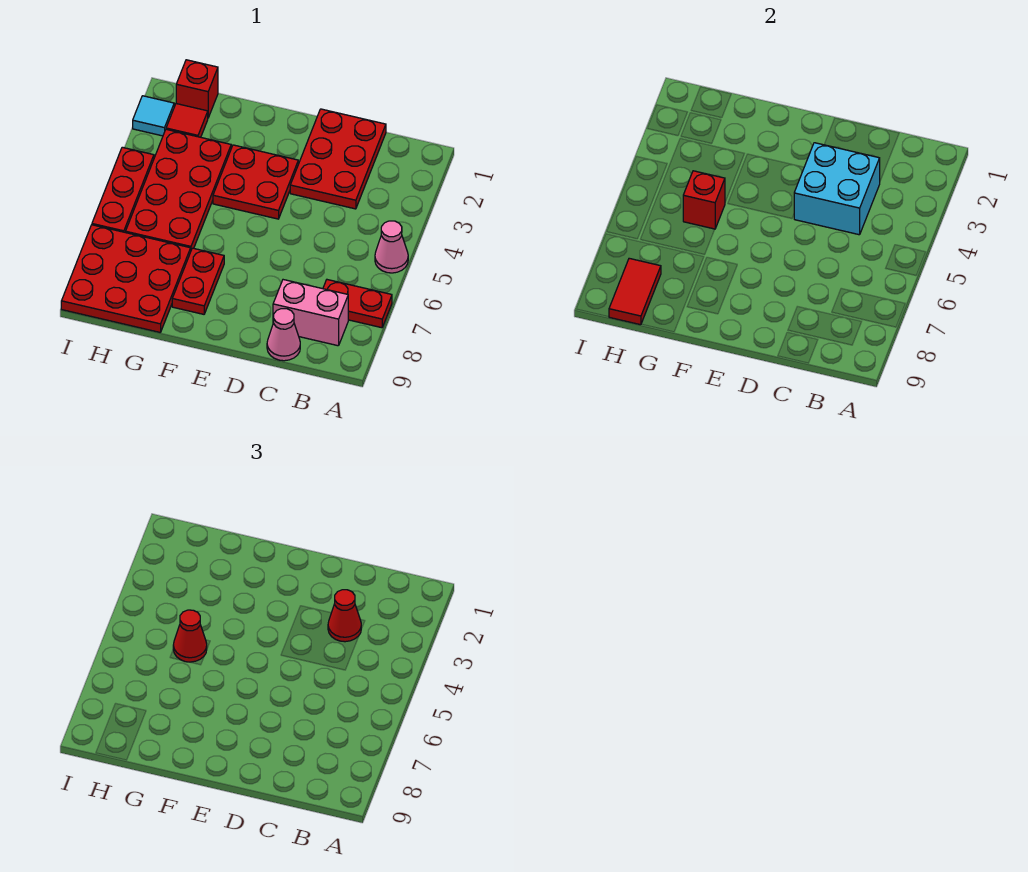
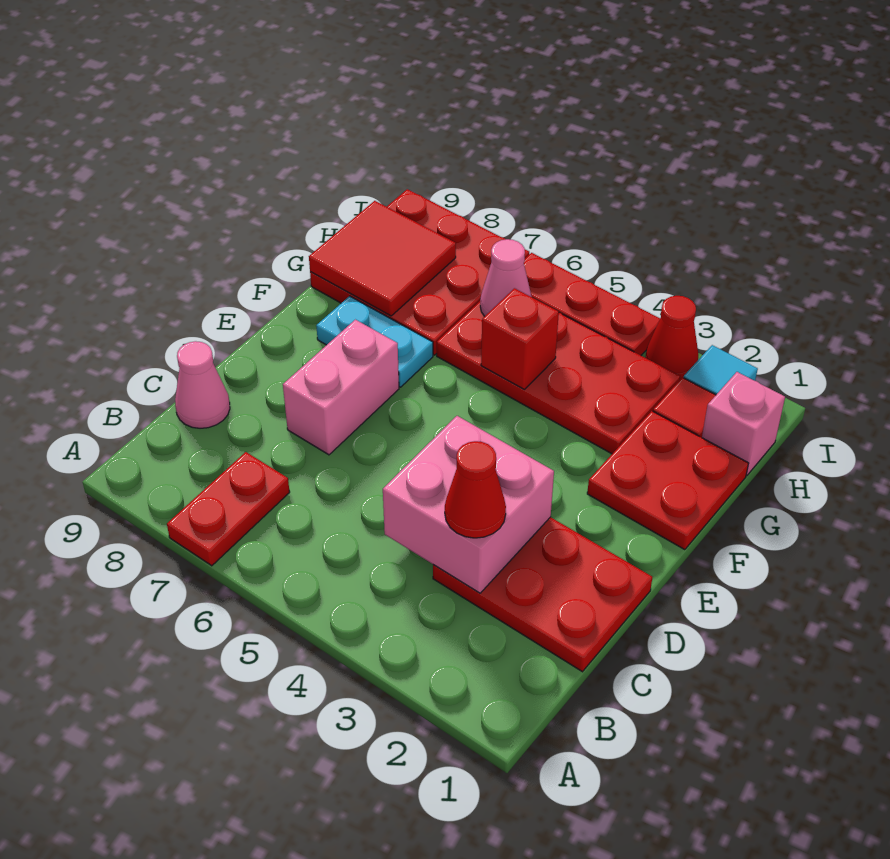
pink 1x1 cone [375,221,408,273] -> pink 1x1 cone moved to [480,239,532,316]
pink 1x2 brick [273,280,348,346] -> pink 1x2 brick moved to [283,320,399,455]
cyan 2x2 brick [794,143,880,235] -> pink 2x2 brick [383,416,554,593]
red 2x2 plate [213,145,298,219] -> red 2x2 plate moved to [587,411,749,550]
red 1x2 plate [172,248,224,314] -> cyan 1x2 plate [316,296,433,387]
red 1x1 cone [173,610,207,662] -> red 1x1 cone moved to [645,296,698,379]
red 1x1 brick [176,60,218,118] -> pink 1x1 brick [702,372,785,475]
red 1x2 tile [609,258,661,325] -> red 2x2 tile [309,201,456,316]

